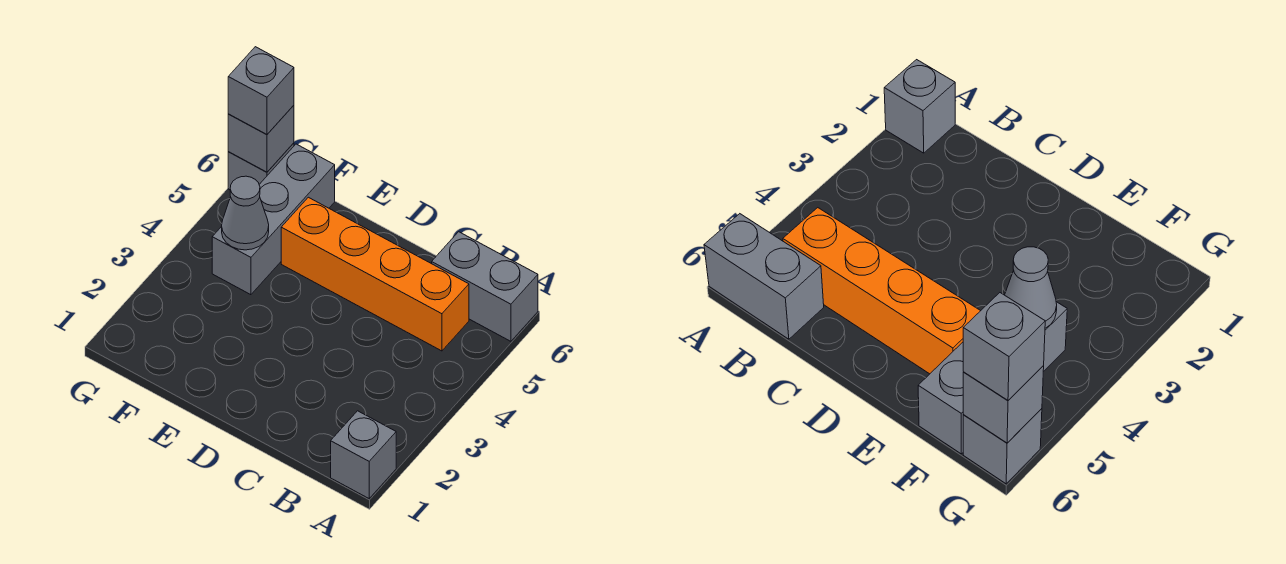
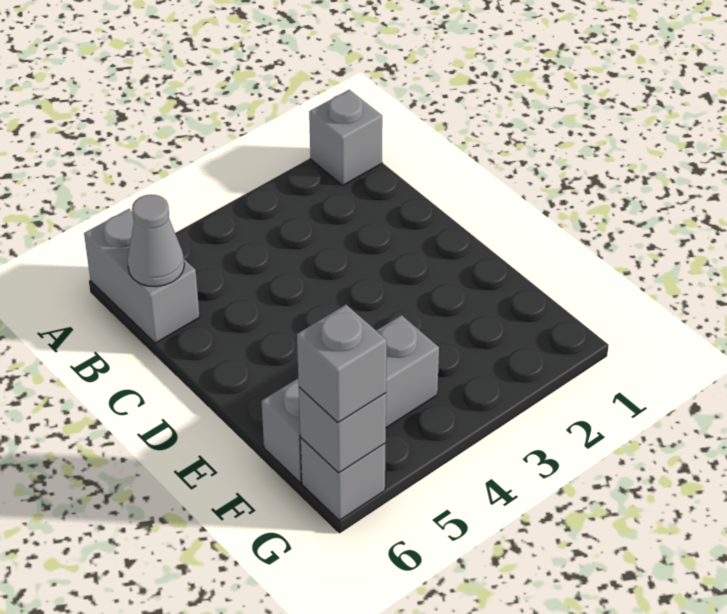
orange 1x4 brick [281,197,469,351] -> none
grey 1x1 cone [222,176,269,250] -> grey 1x1 cone moved to [127,195,184,287]

